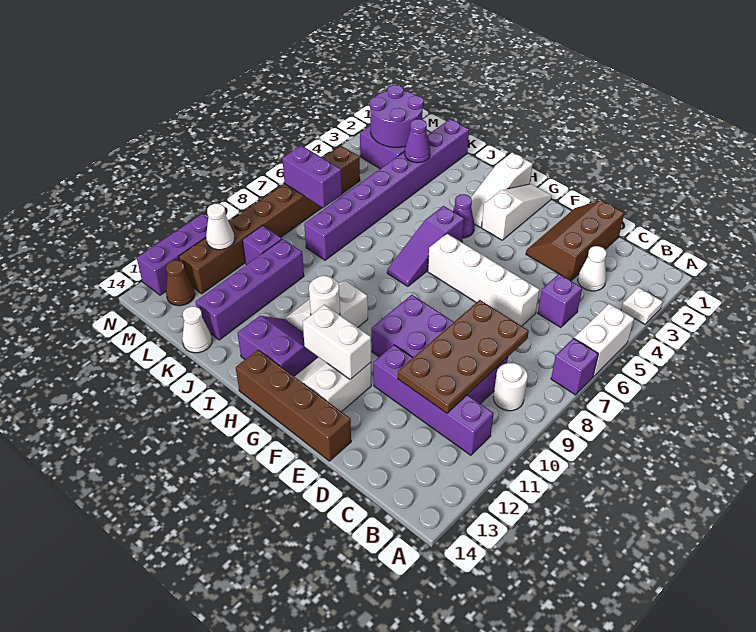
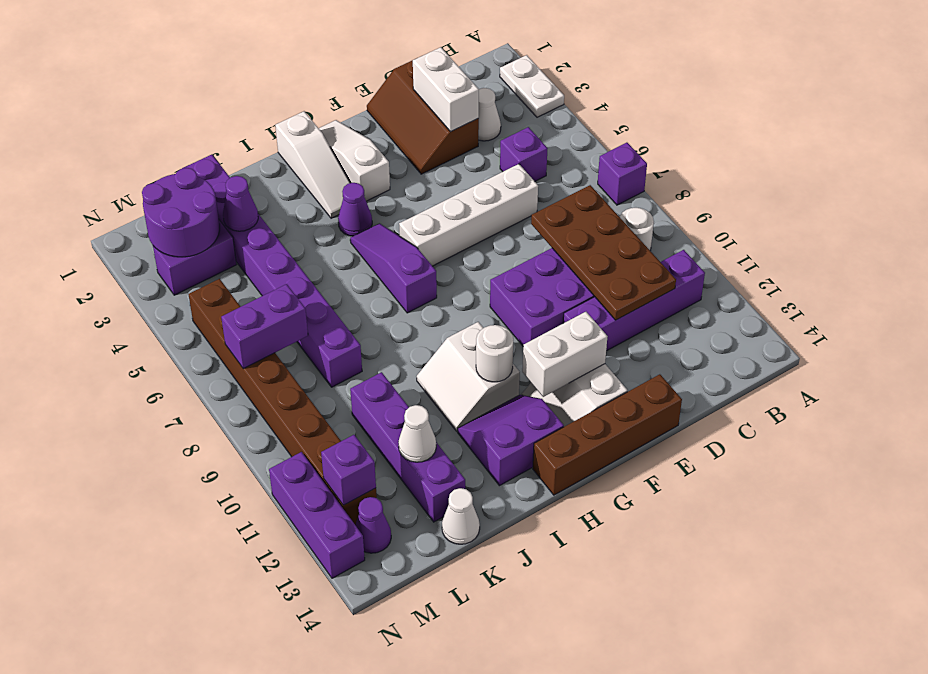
white 1x1 plate [621,288,663,324] -> white 1x2 plate [500,55,564,117]
white 1x2 brick [574,304,634,376] -> white 1x2 brick moved to [413,47,479,132]
purple 1x3 slope [387,206,464,286] -> purple 1x3 slope turned to [350,223,437,313]
purple 1x1 brick [243,226,282,265] -> purple 1x1 brick moved to [321,435,376,505]
white 1x1 cone [206,204,235,250] -> white 1x1 cone moved to [398,405,436,462]
brown 1x1 cone [166,260,195,306] -> purple 1x1 cone [356,497,391,553]

